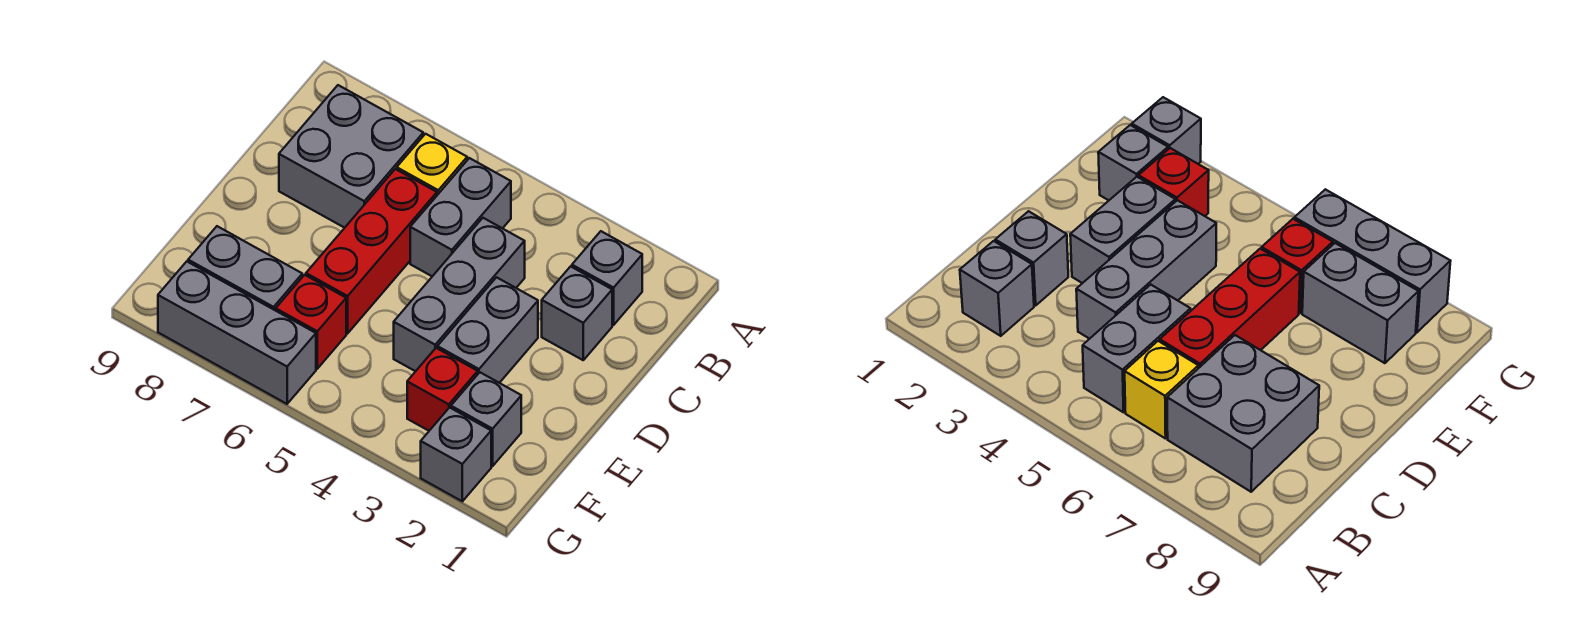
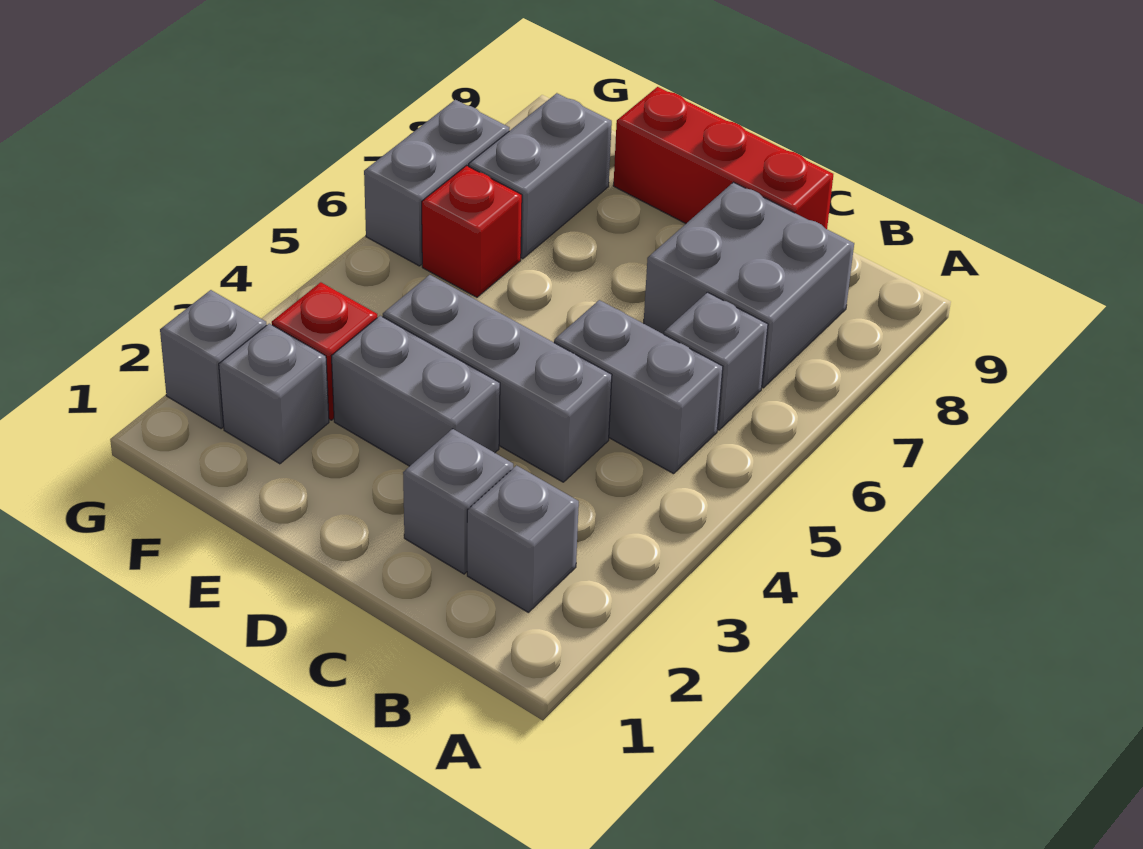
yellow 1x1 brick [397,134,467,195] -> grey 1x1 brick [664,292,768,430]
red 1x3 brick [306,169,437,333] -> red 1x3 brick moved to [613,87,833,229]
grey 1x3 brick [158,262,316,404] -> grey 1x2 brick [364,100,510,266]

